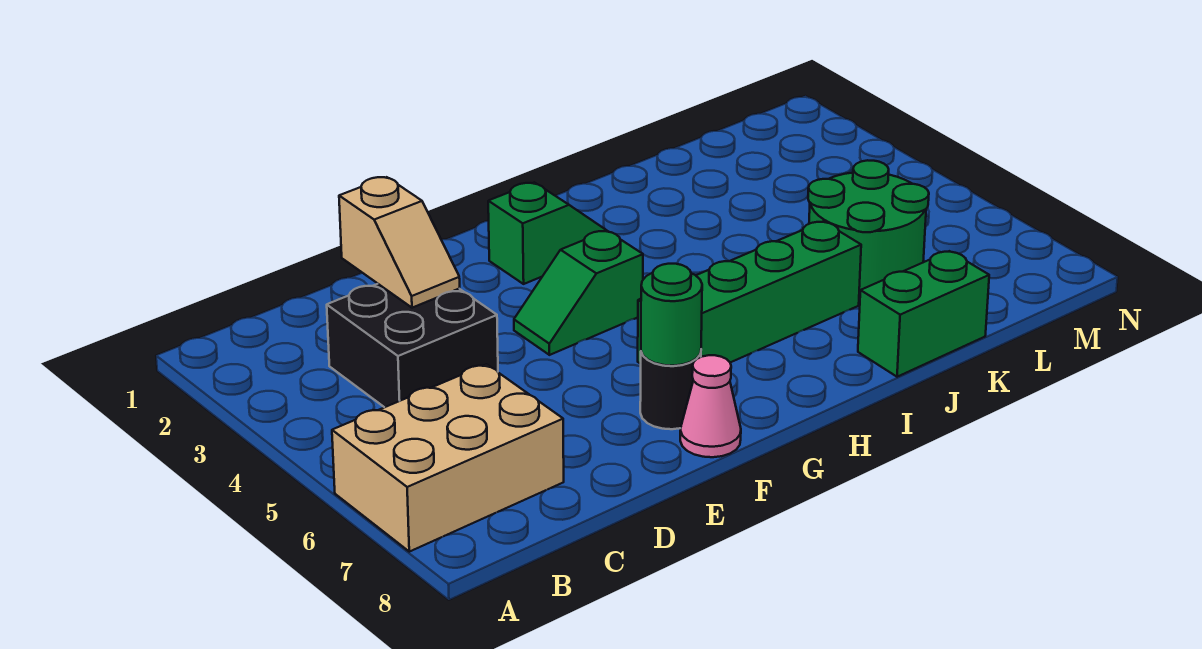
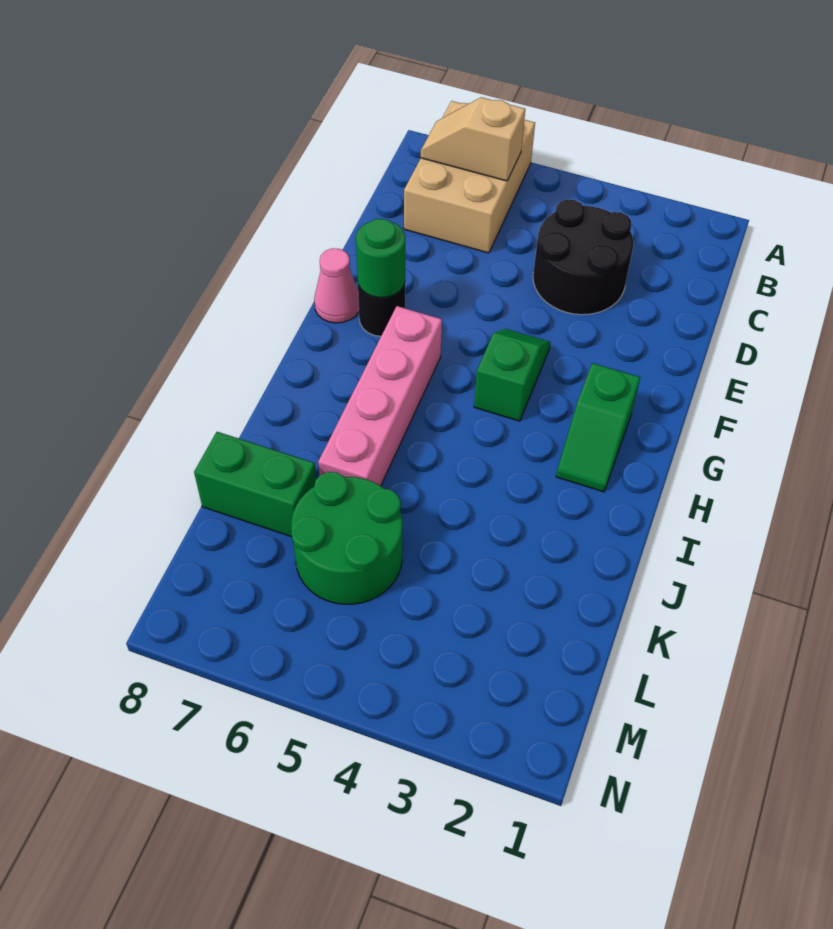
black 2x2 brick [327,284,498,407] -> black 2x2 round brick [533,199,633,315]
tan 1x2 slope [339,177,460,308] -> tan 1x2 slope moved to [421,97,525,181]
green 1x4 brick [638,222,861,364] -> pink 1x4 brick [318,306,442,486]
green 1x2 brick [858,251,989,377] -> green 1x2 brick turned to [194,432,316,537]

